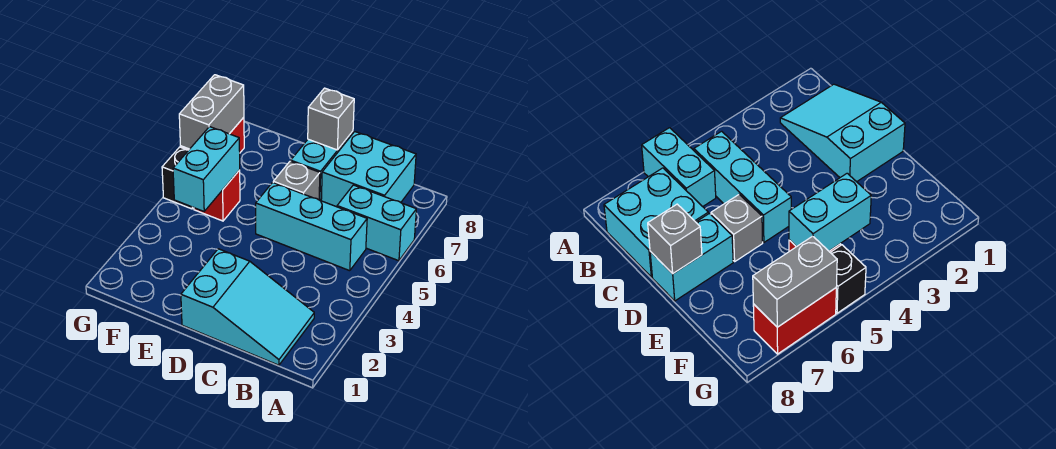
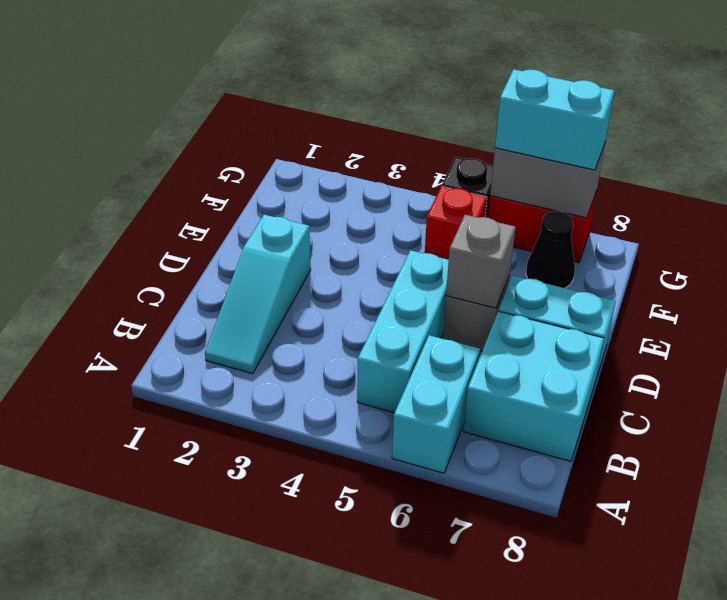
cyan 2x3 slope [181,249,314,365] -> cyan 1x3 slope [205,215,311,374]
grey 1x1 brick [308,88,354,150] -> grey 1x1 brick moved to [446,215,516,308]
cyan 1x2 brick [173,127,240,211] -> cyan 1x2 brick moved to [495,69,614,170]
none -> black 1x1 cone [526,211,575,288]

